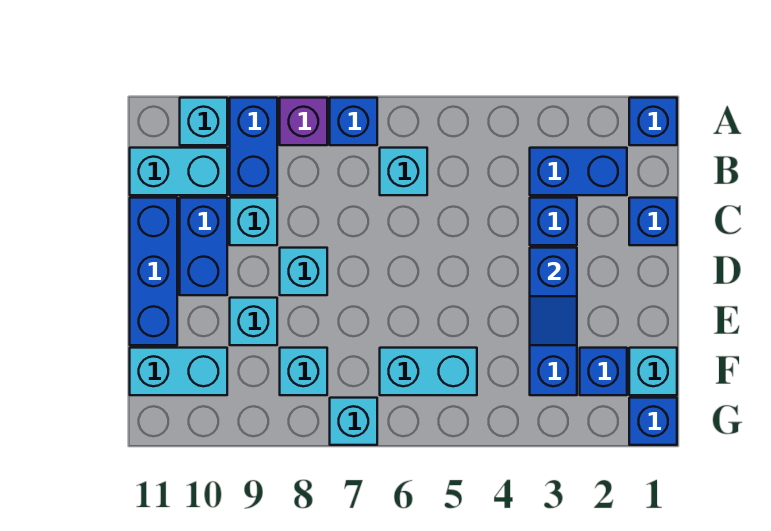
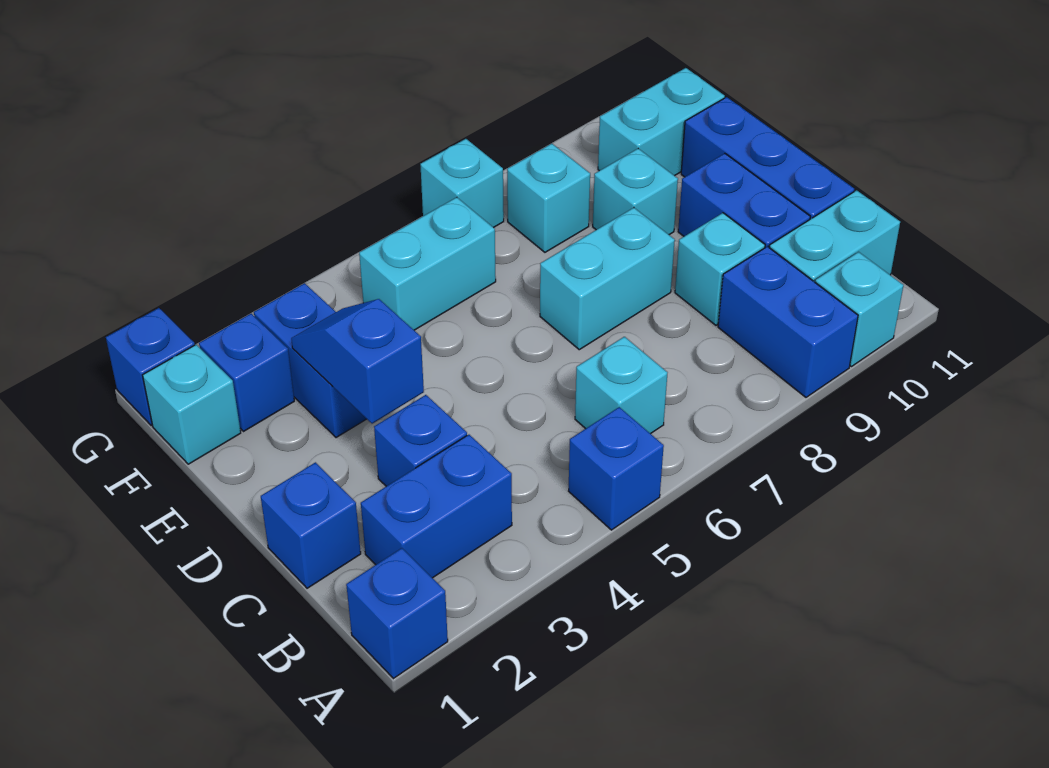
blue 1x1 brick [330,98,377,145] -> blue 1x1 brick moved to [569,407,664,530]
purple 1x1 brick [280,98,327,145] -> none
cyan 1x1 brick [280,248,327,295] -> cyan 1x2 brick [540,208,675,350]

